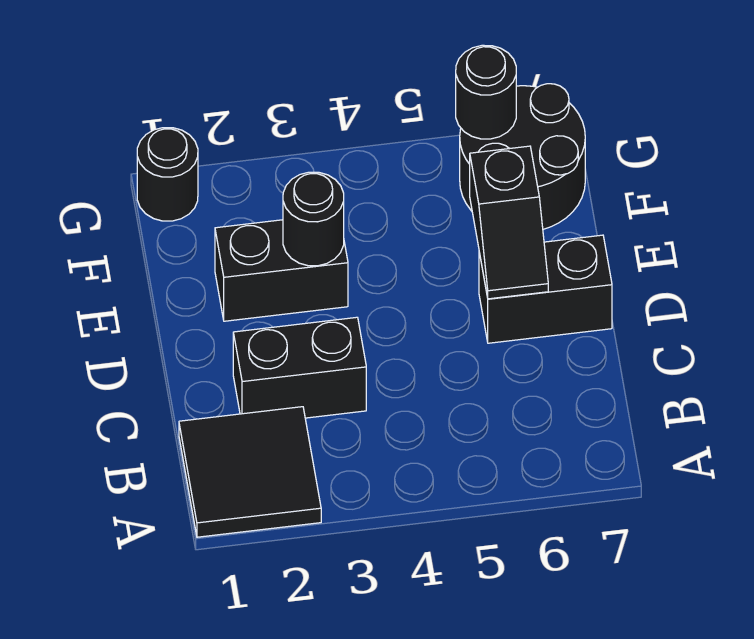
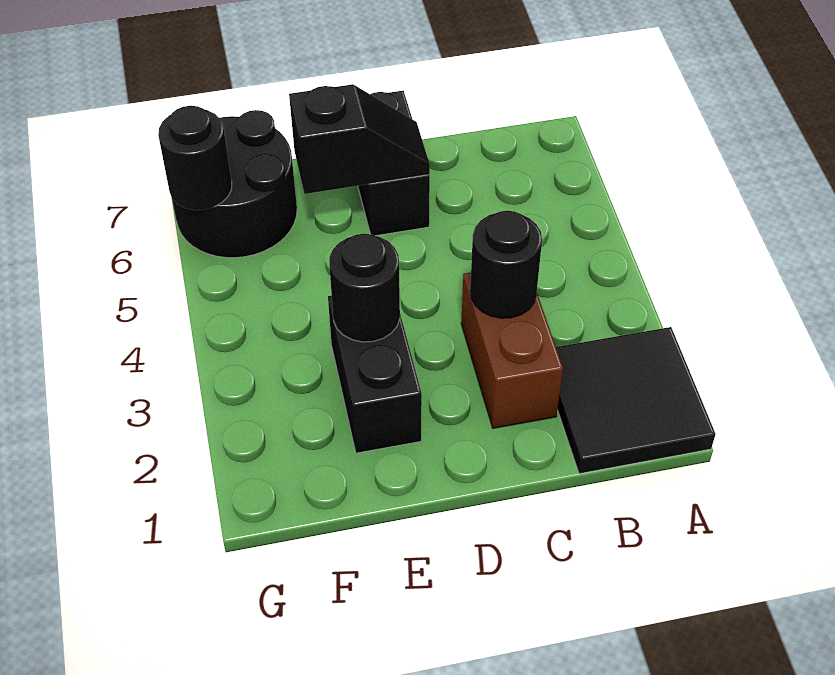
black 1x2 brick [233,317,366,418] -> brown 1x2 brick [461,273,563,428]
black 1x1 round brick [137,128,198,221] -> black 1x1 round brick moved to [470,211,542,318]

